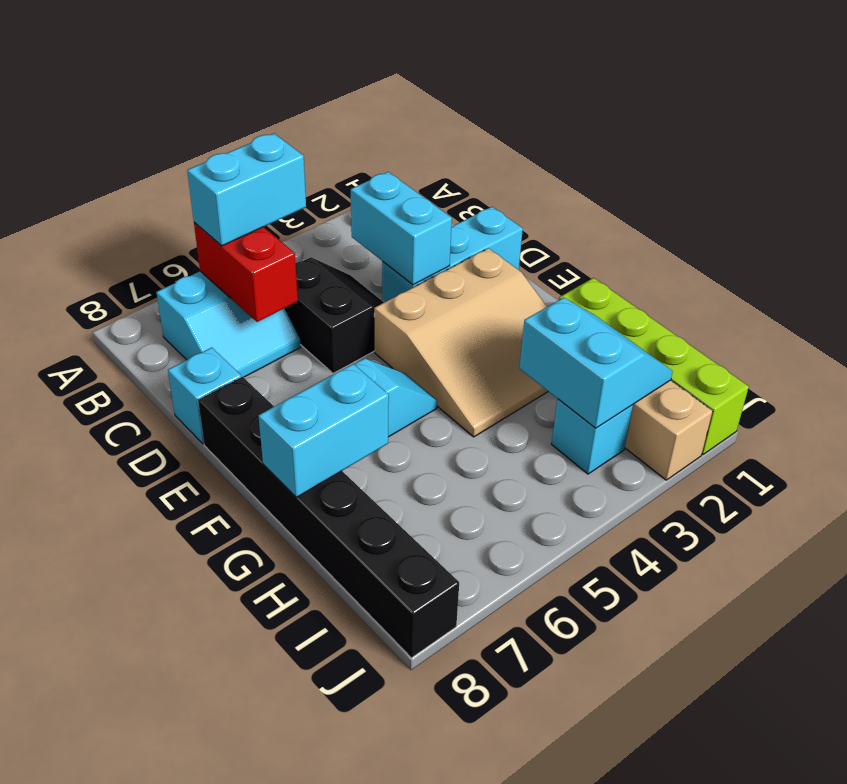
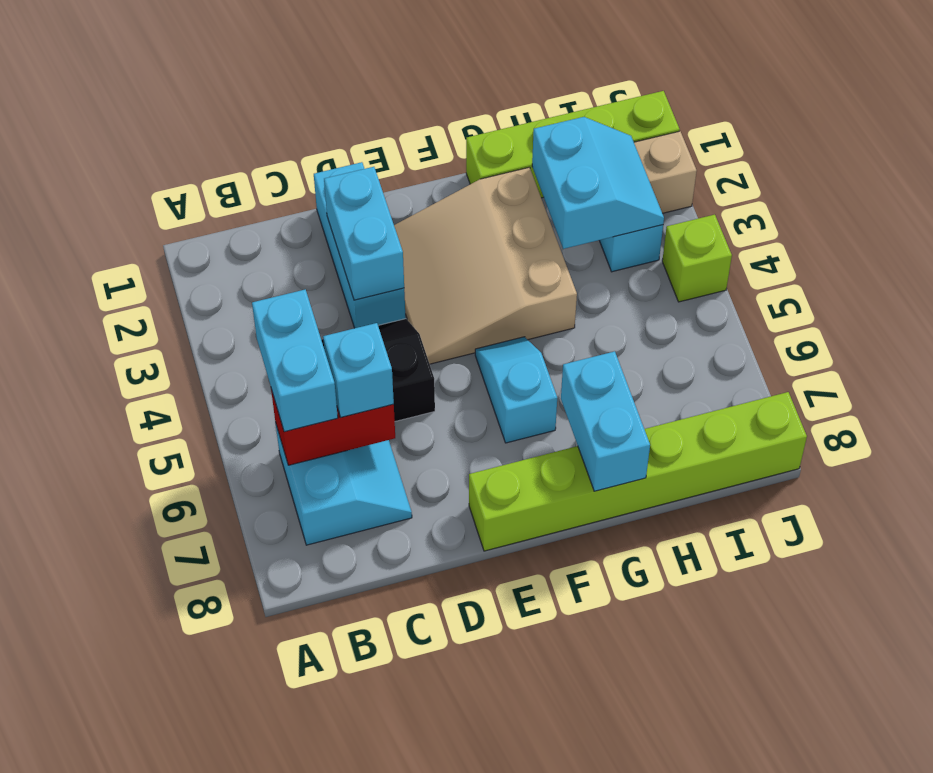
cyan 1x2 brick [351,172,452,285] -> cyan 1x2 brick turned to [324,167,404,300]
cyan 1x1 brick [168,348,241,444] -> cyan 1x1 brick moved to [323,323,394,417]
tan 3x3 slope [374,248,548,437] -> tan 3x3 slope turned to [394,167,577,364]
black 1x6 brick [198,377,459,658] -> lime 1x6 brick [469,392,807,551]
cyan 2x2 slope [519,298,673,428] -> cyan 2x2 slope turned to [532,117,664,249]
none -> lime 1x1 brick [662,215,732,302]

